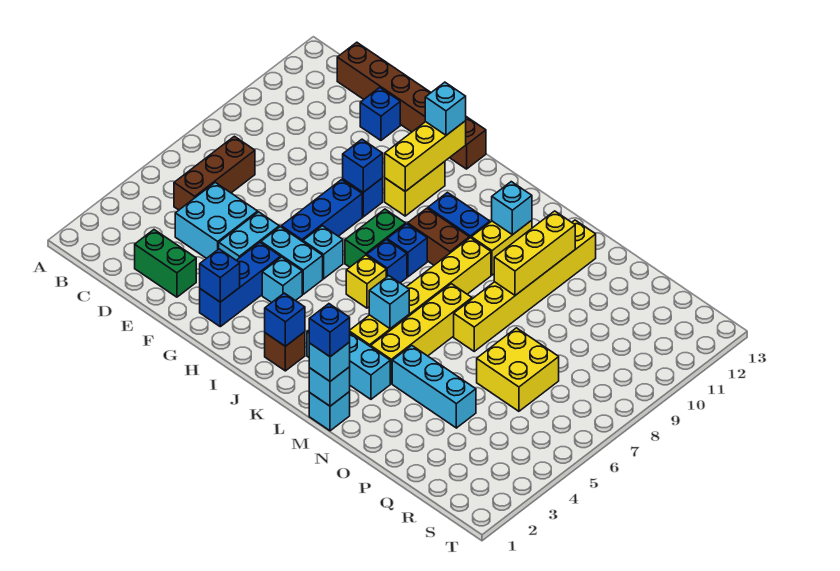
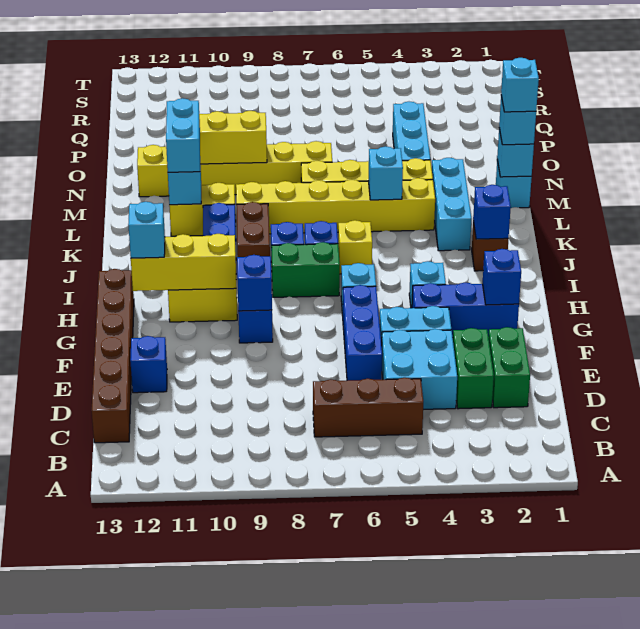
none -> green 1x2 brick [453,328,494,409]
cyan 1x2 brick [261,227,323,294] -> cyan 1x2 brick moved to [166,98,200,172]
blue 1x3 brick [281,180,362,242] -> blue 1x3 brick turned to [343,285,382,380]
blue 1x1 brick [309,304,350,357] -> cyan 1x1 brick [501,58,539,112]
yellow 2x2 brick [477,328,559,411] -> none

